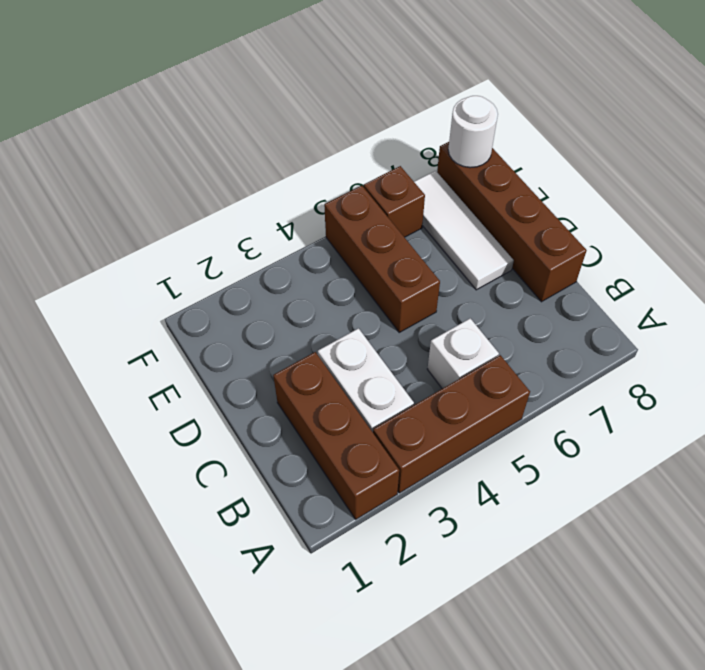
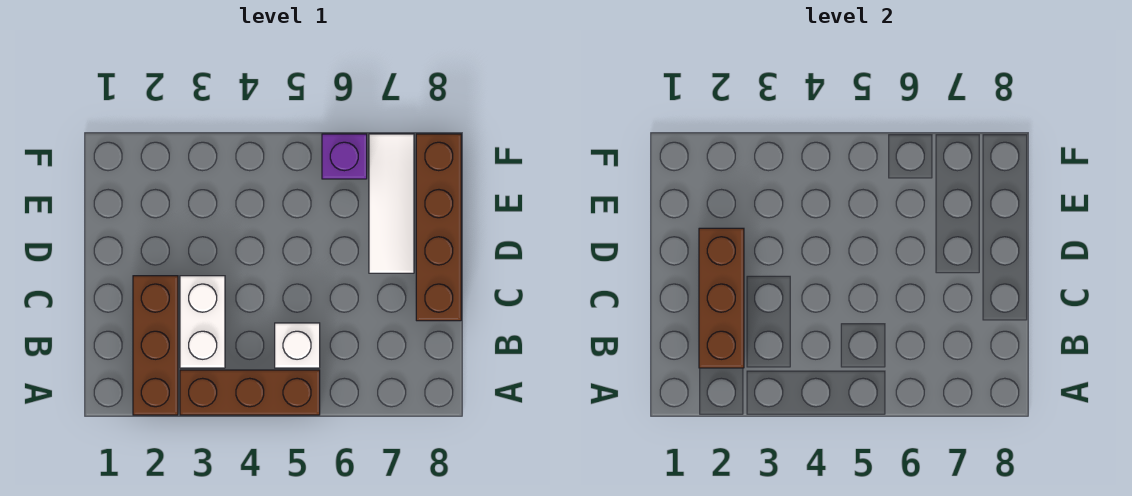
brown 1x3 brick [324,186,440,332] -> brown 1x3 brick moved to [699,228,744,368]
brown 1x1 brick [364,166,425,237] -> purple 1x1 brick [322,134,367,179]
white 1x1 round brick [448,96,498,168] -> none

